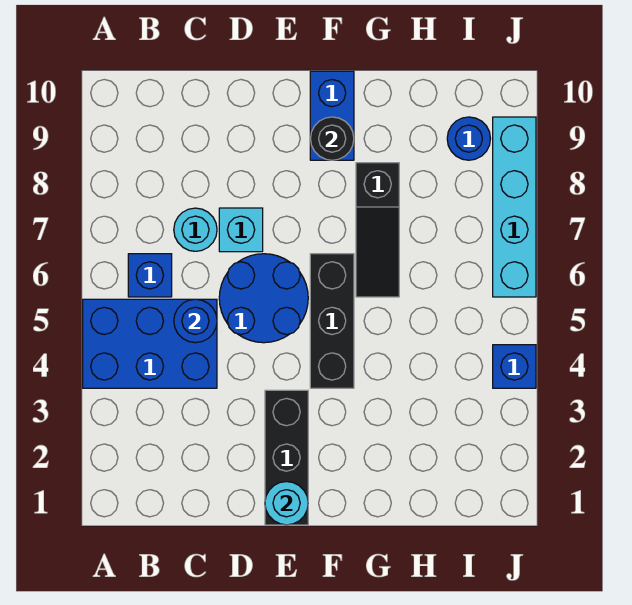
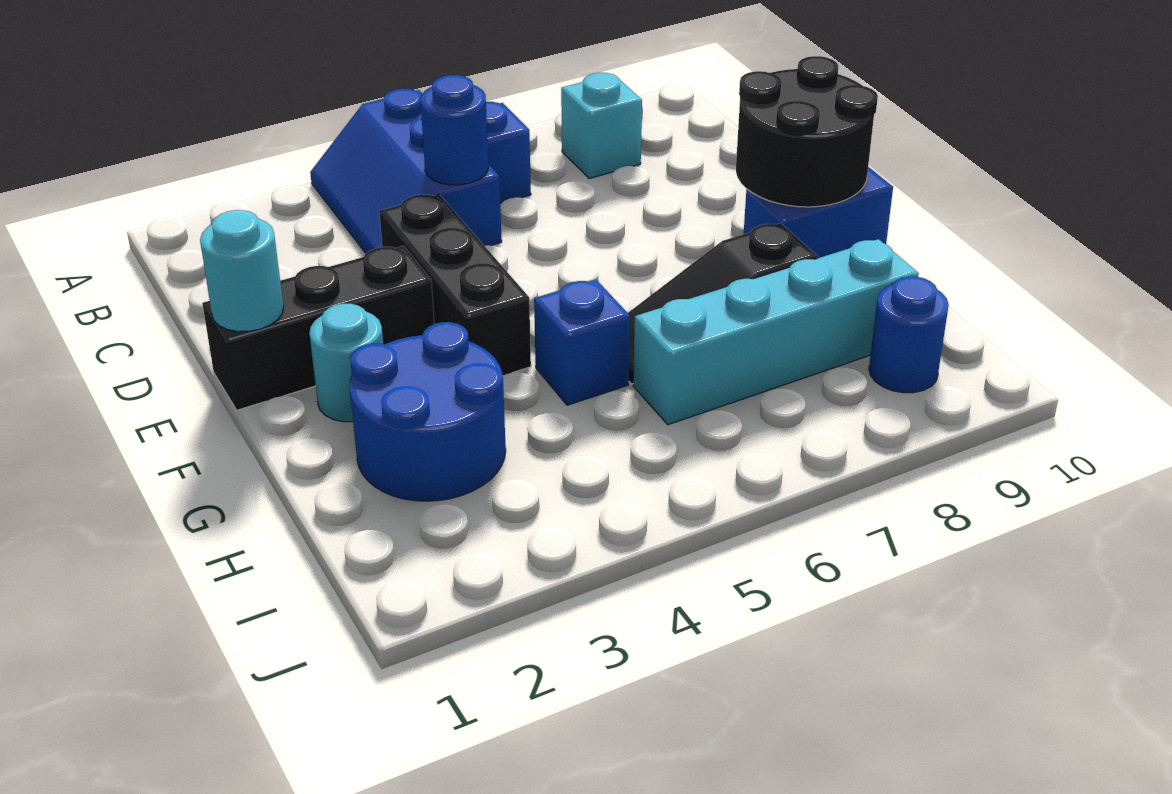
blue 2x3 brick [83,299,217,388] -> blue 2x3 slope [310,89,502,253]
cyan 1x1 round brick [174,208,217,251] -> cyan 1x1 round brick moved to [309,304,383,422]
blue 2x2 round brick [219,254,308,343] -> blue 2x2 round brick moved to [350,322,506,501]
cyan 1x1 brick [219,208,263,252] -> cyan 1x1 brick moved to [561,73,642,179]
black 1x3 brick [310,254,354,388] -> black 1x3 brick turned to [379,194,531,376]
black 1x1 round brick [310,117,354,160] -> black 2x2 round brick [736,56,878,207]
blue 1x1 brick [493,345,536,388] -> blue 1x1 brick moved to [534,279,630,405]
cyan 1x4 brick [493,117,536,297] -> cyan 1x4 brick moved to [633,239,919,425]

